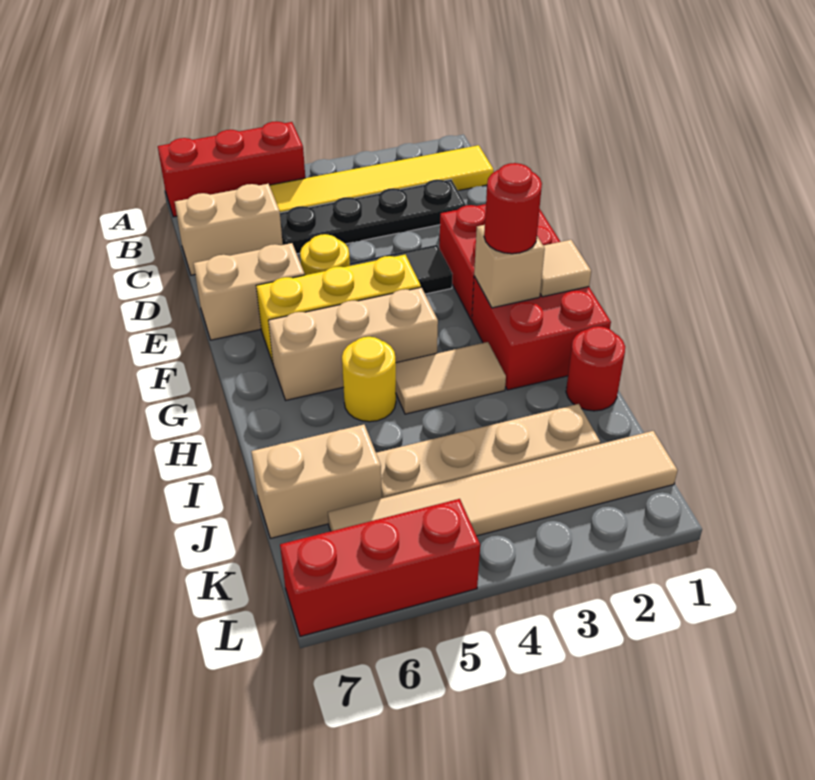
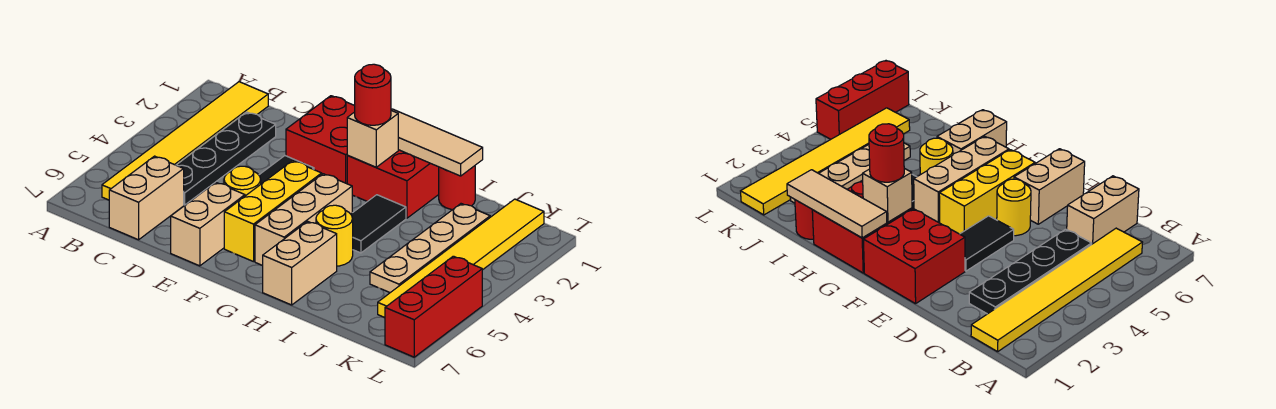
red 1x3 brick [158,121,305,217] -> none
tan 1x1 tile [540,240,591,297] -> tan 1x3 tile [391,109,483,176]
tan 1x2 tile [396,342,506,414] -> black 1x2 tile [351,195,406,253]
tan 1x2 brick [251,425,382,538] -> tan 1x2 brick moved to [263,221,337,305]
tan 1x6 tile [328,431,678,536] -> yellow 1x6 tile [378,199,544,318]

